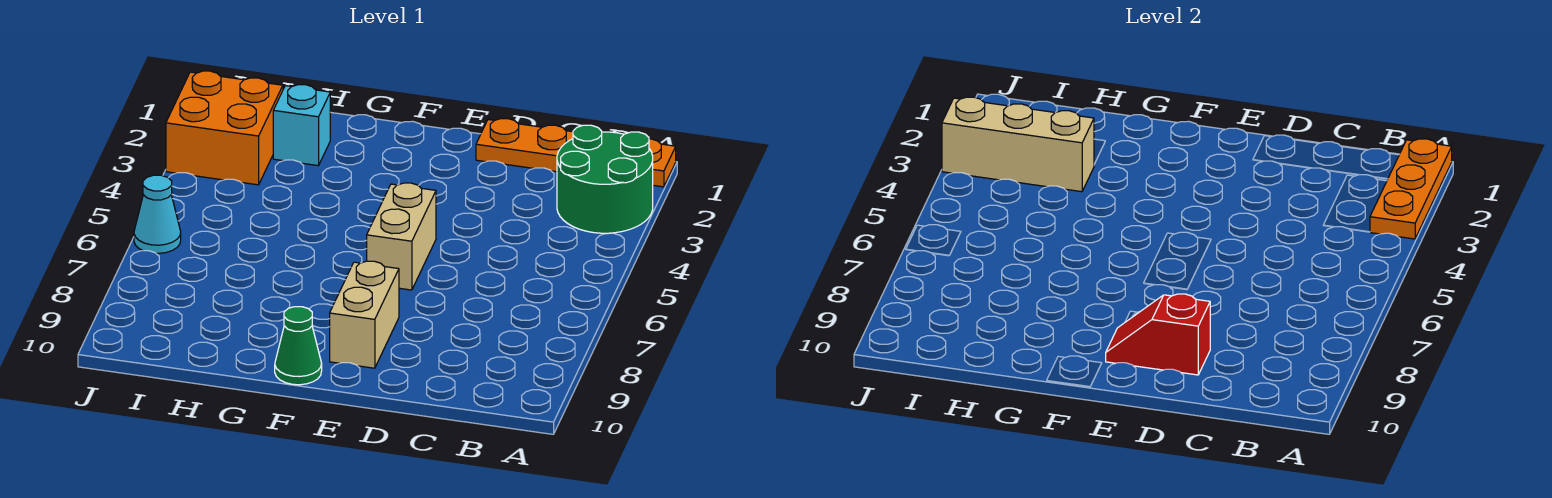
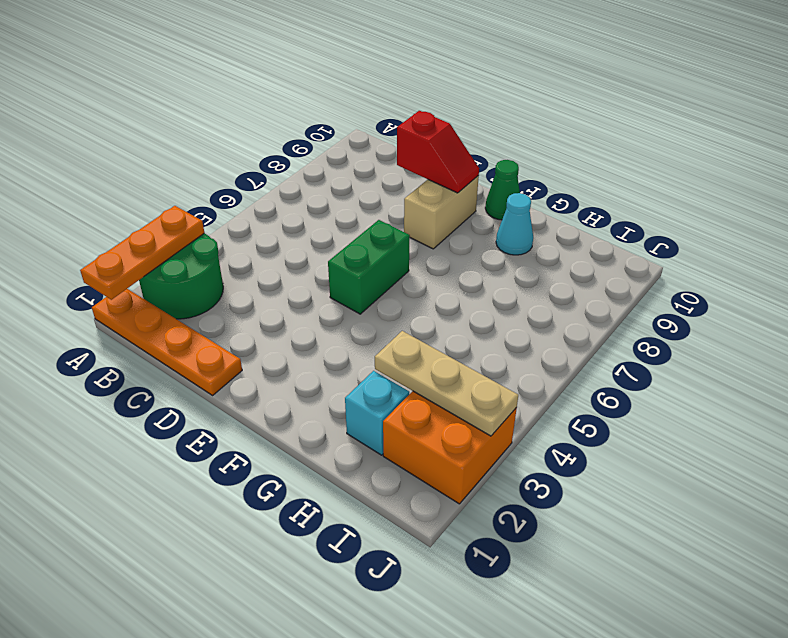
tan 1x2 brick [367,183,436,290] -> green 1x2 brick [328,220,410,314]
tan 1x3 brick [942,97,1094,192] -> tan 1x3 plate [375,331,518,436]
cyan 1x1 cone [134,175,181,253] -> cyan 1x1 cone moved to [496,193,533,255]

